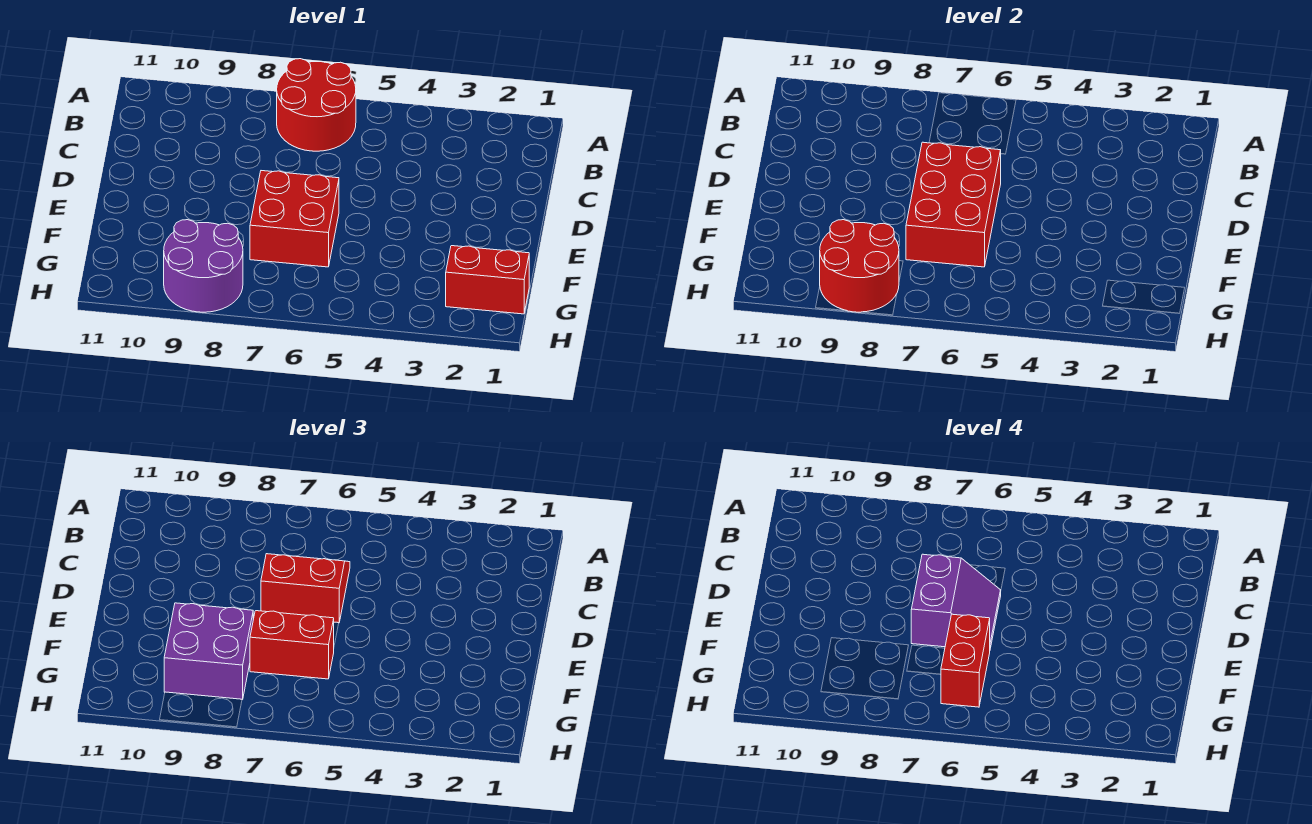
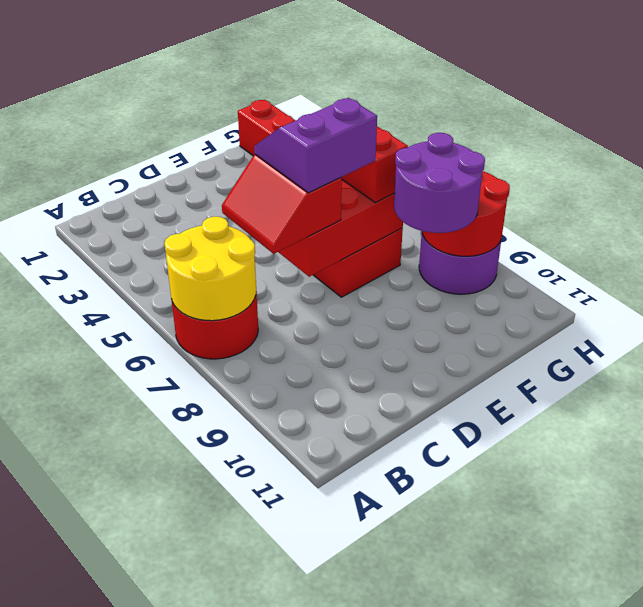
none -> yellow 2x2 round brick [164,217,256,321]
red 1x2 brick [941,614,990,707] -> none
purple 2x2 brick [164,603,253,700] -> purple 2x2 round brick [394,133,485,233]

